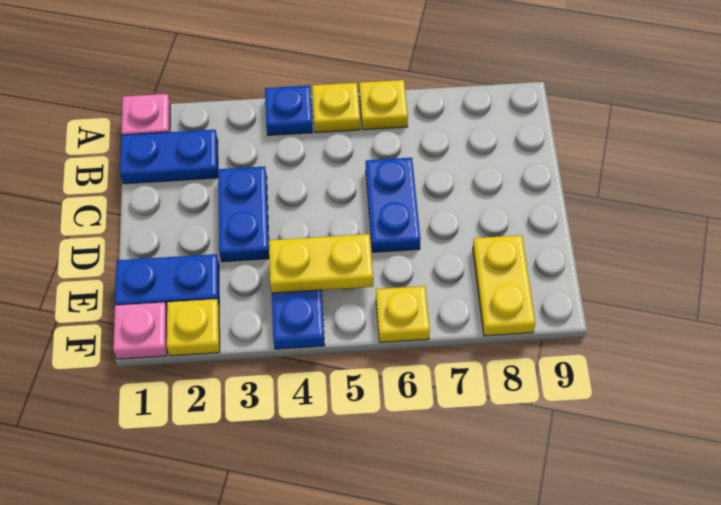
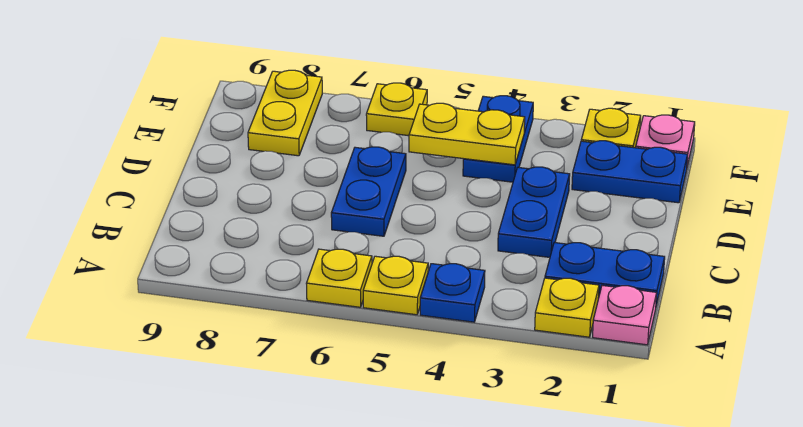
none -> yellow 1x1 plate [535,278,599,337]

